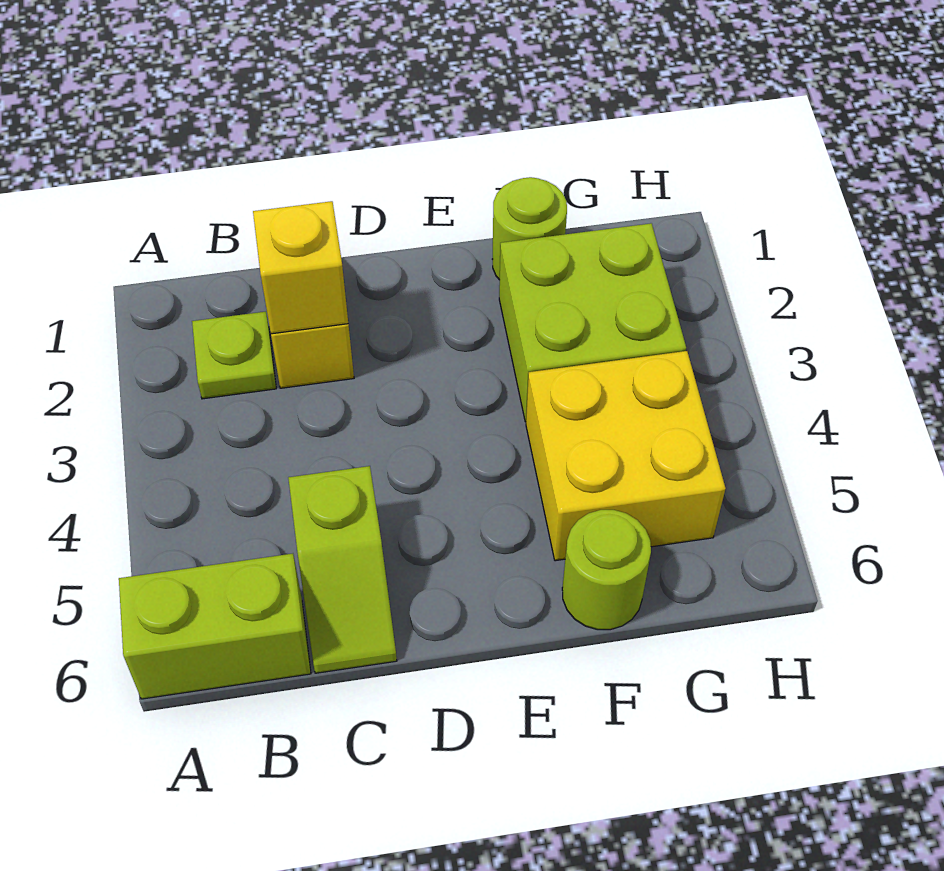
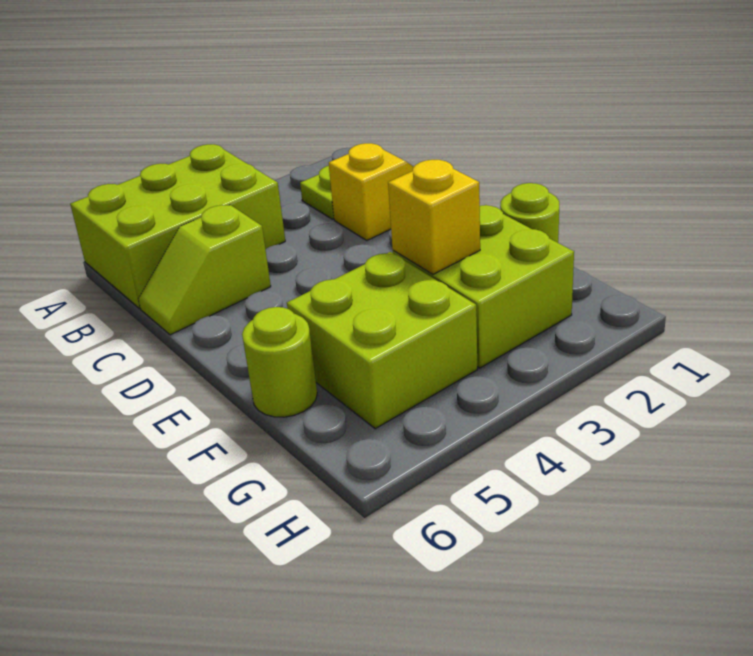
lime 1x2 brick [119,554,311,699] -> lime 2x3 brick [70,144,285,308]
yellow 1x1 brick [253,201,348,334] -> yellow 1x1 brick moved to [388,160,480,274]
yellow 2x2 brick [526,351,726,561] -> lime 2x2 brick [287,252,477,429]

